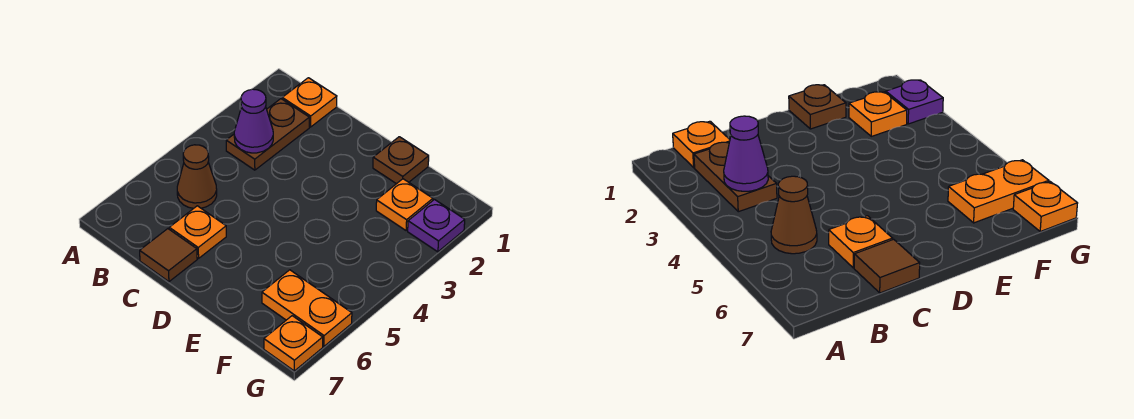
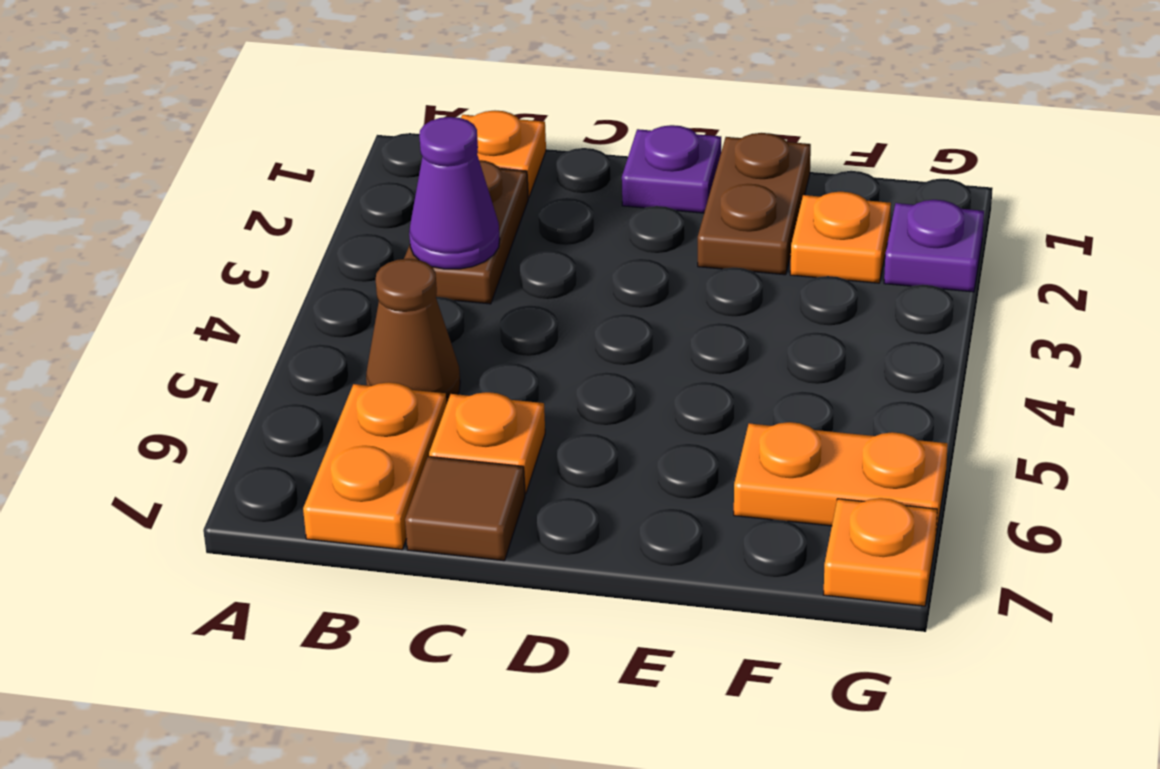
none -> orange 1x2 plate [303,382,447,550]
none -> purple 1x1 plate [622,125,721,213]
brown 1x1 plate [373,137,429,184] -> brown 1x2 plate [698,133,811,275]

